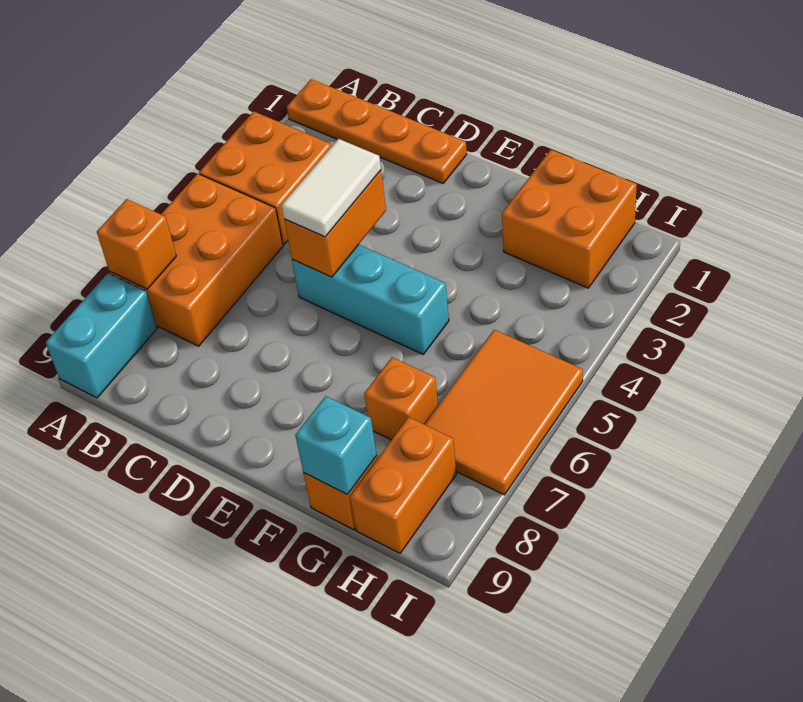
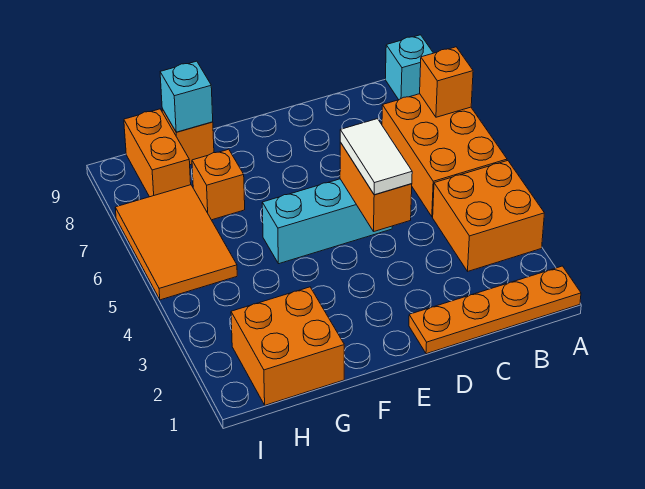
cyan 1x2 brick [46,273,157,398] -> cyan 1x1 brick [385,35,433,100]

